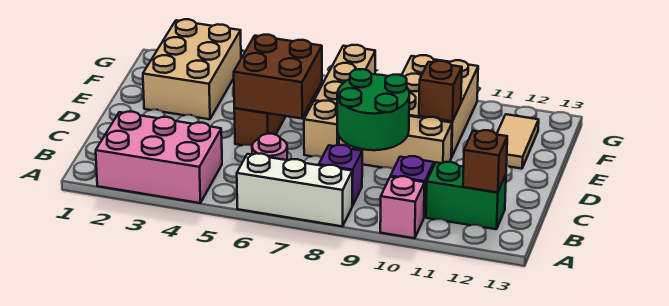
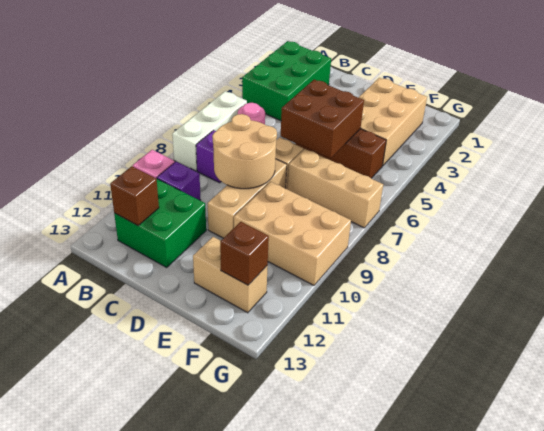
pink 2x3 brick [96,112,222,203] -> green 2x3 brick [242,41,331,121]
green 1x2 brick [426,162,506,229] -> green 2x2 brick [114,179,206,267]
green 2x2 round brick [337,69,409,150] -> tan 2x2 round brick [212,114,277,189]
tan 2x3 brick [143,19,241,119] -> tan 2x3 brick turned to [358,78,427,166]
brown 1x1 brick [419,61,462,121] -> brown 1x1 brick moved to [220,222,269,285]
tan 1x2 tile [497,114,539,169] -> tan 1x2 brick [193,237,268,313]

